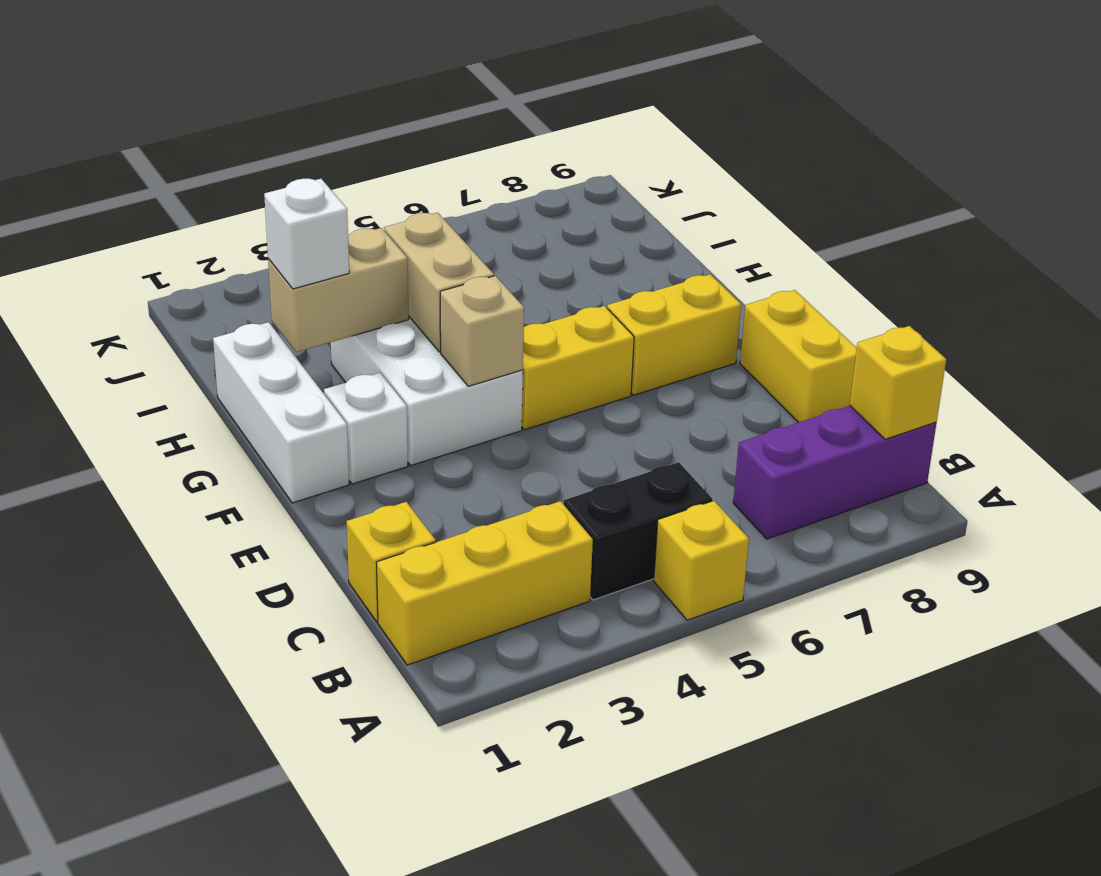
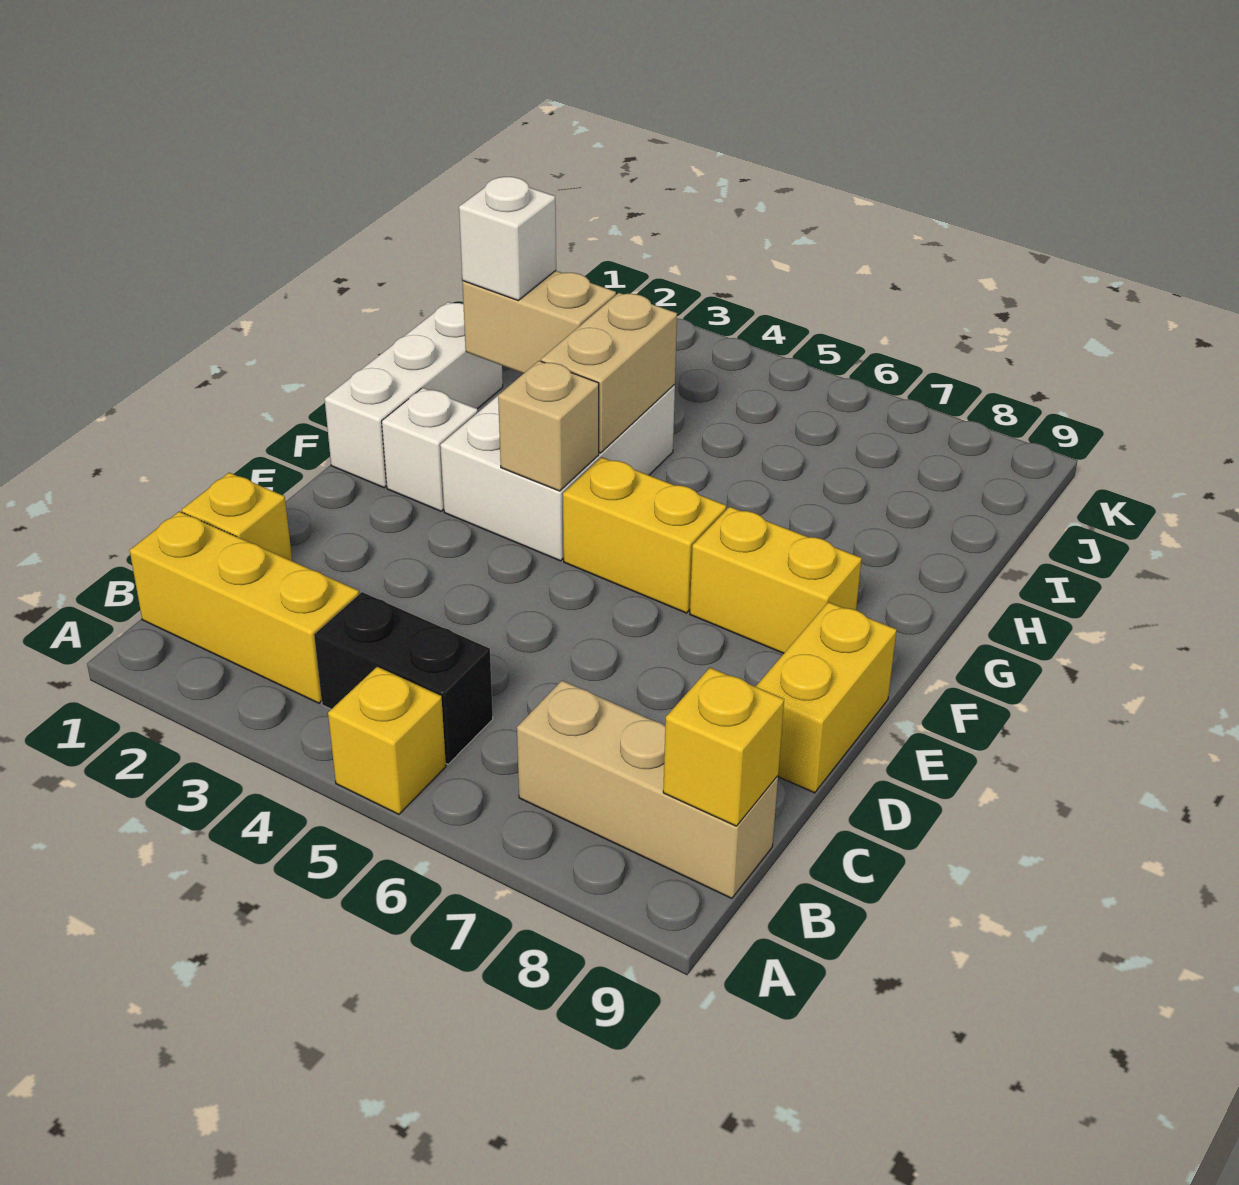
purple 1x3 brick [733,406,936,539] -> tan 1x3 brick [517,681,778,898]

